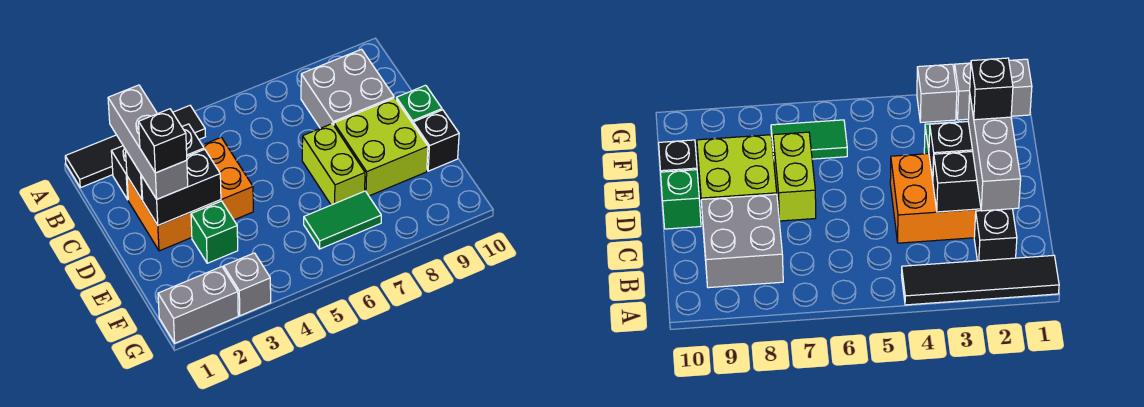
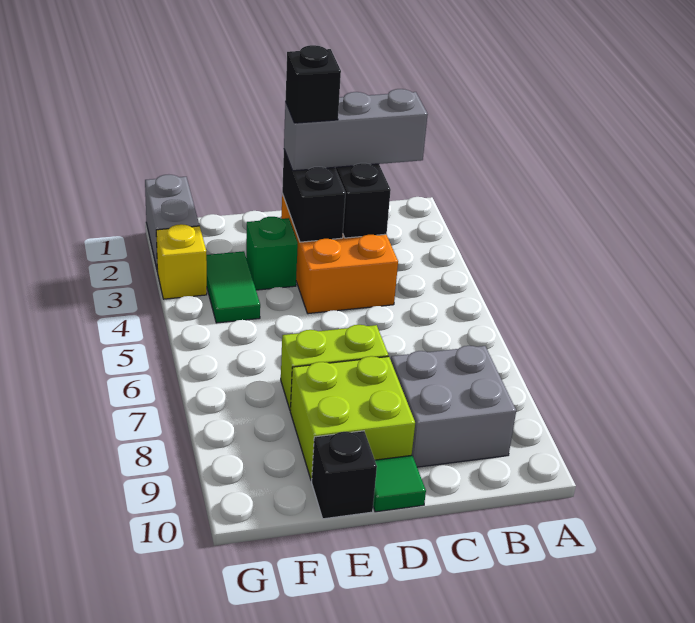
black 1x4 tile [65,106,205,188] -> none
black 1x1 brick [111,146,128,200] -> none
green 1x1 brick [396,85,442,124] -> green 1x1 tile [373,455,426,512]
green 1x2 tile [304,191,381,249] -> green 1x2 tile moved to [206,251,260,323]
grey 1x1 brick [224,253,271,316] -> yellow 1x1 brick [156,224,207,299]

